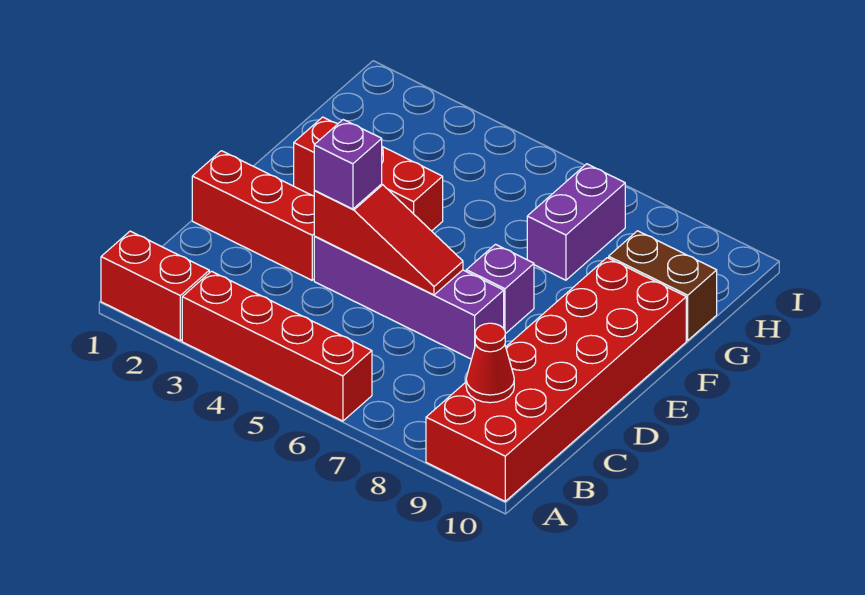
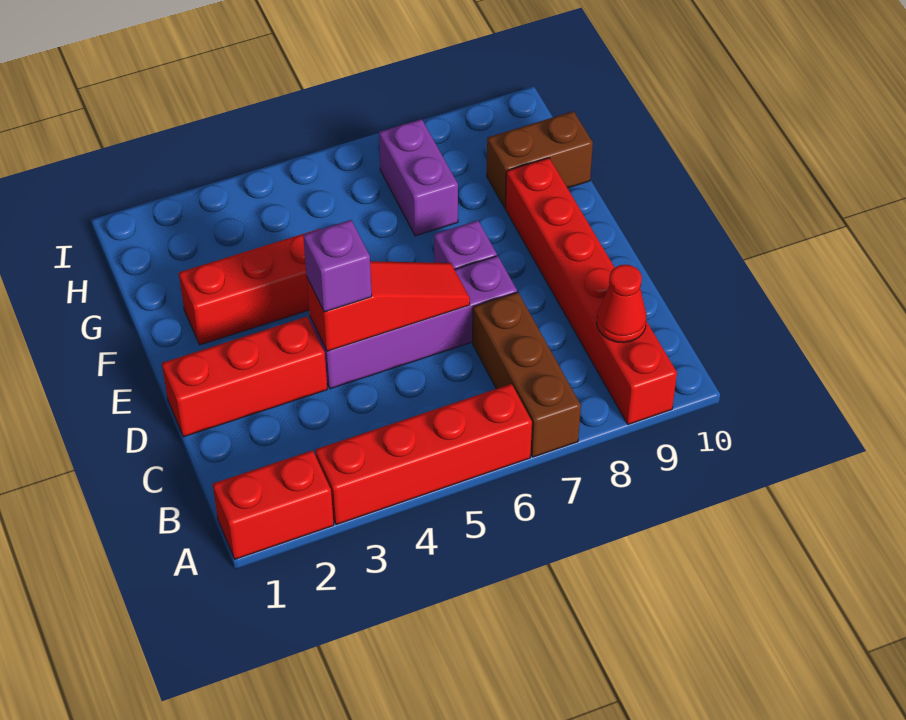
none -> brown 1x3 brick [473,292,581,457]
red 2x6 brick [426,258,686,501] -> red 1x6 brick [505,158,677,424]

